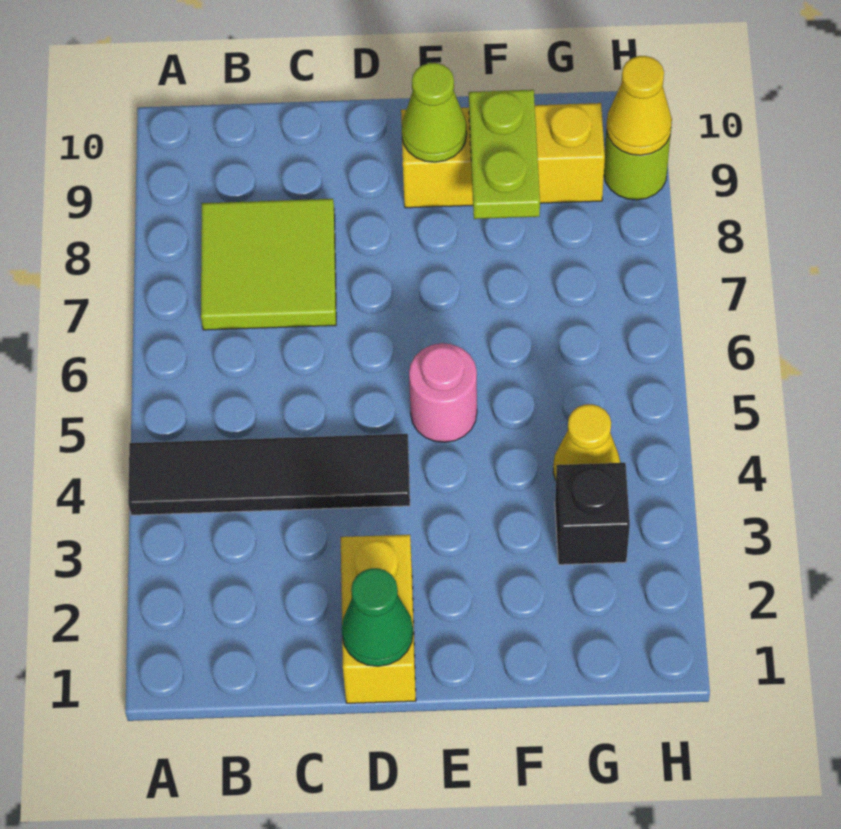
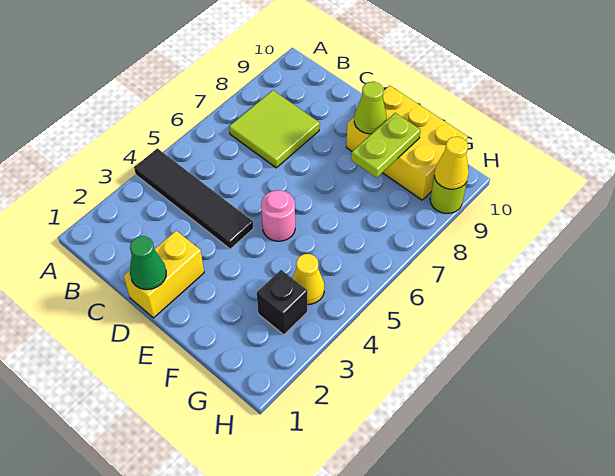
yellow 1x3 brick [401,103,605,208] -> yellow 2x3 brick [346,86,467,200]

